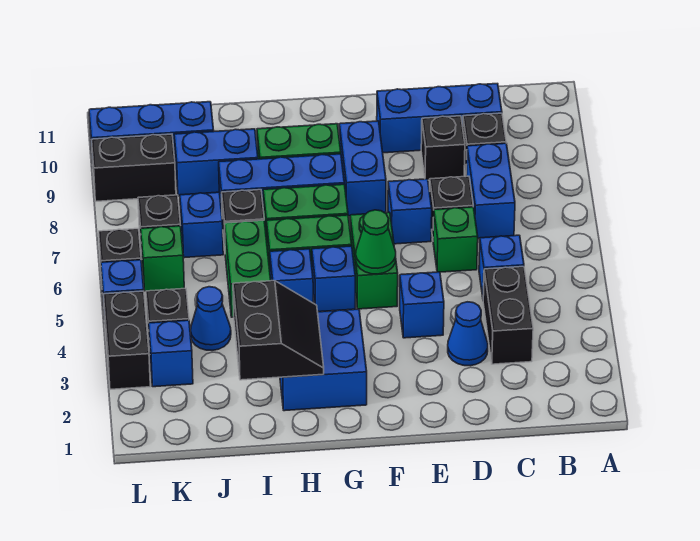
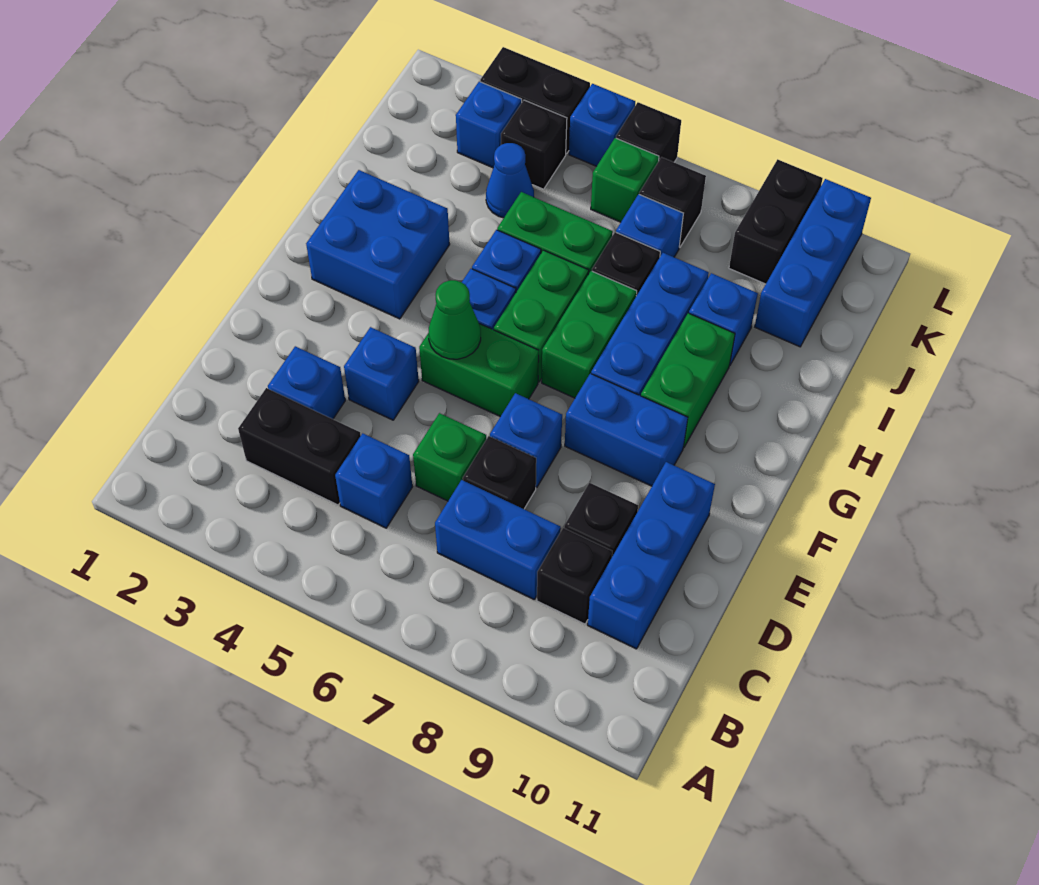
blue 1x1 cone [448,302,488,366] -> blue 1x1 brick [268,346,345,419]
black 2x2 slope [233,281,324,380] -> none
blue 1x2 brick [174,129,258,196] -> blue 1x1 brick [689,273,758,365]

